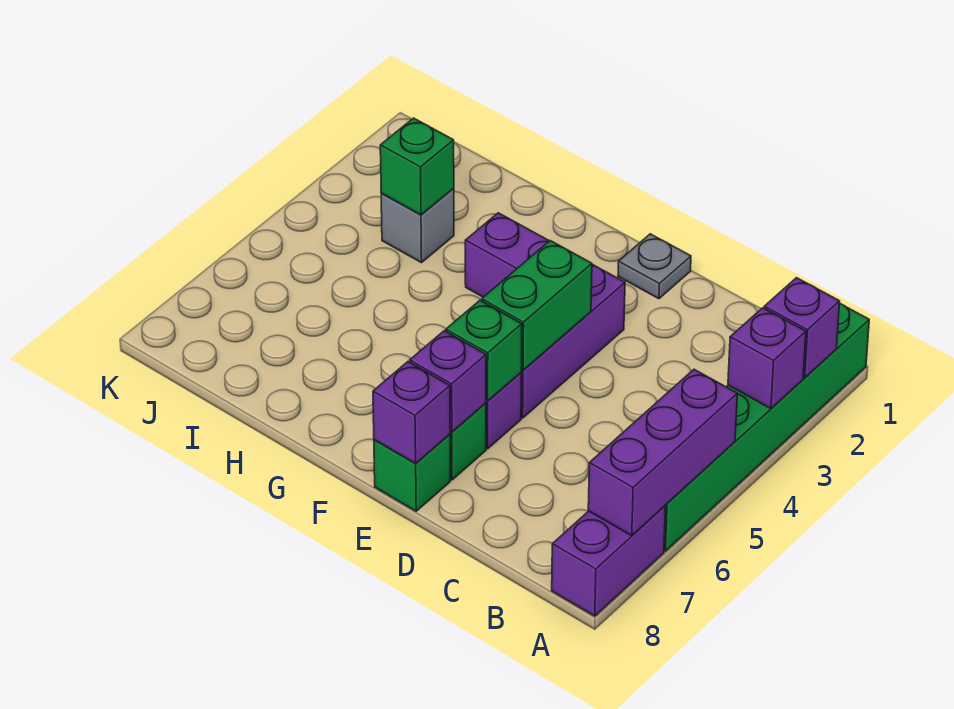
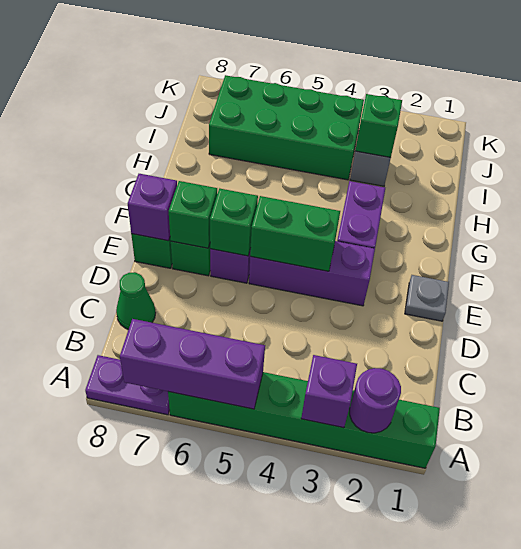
purple 1x1 brick [764,278,840,378] -> purple 1x1 round brick [350,368,401,433]
purple 1x2 brick [552,506,665,616] -> purple 1x2 plate [85,355,170,415]
none -> green 1x1 cone [116,272,156,329]
purple 1x1 brick [410,331,486,432] -> green 1x1 brick [169,181,217,248]
none -> green 2x4 brick [209,75,364,180]

